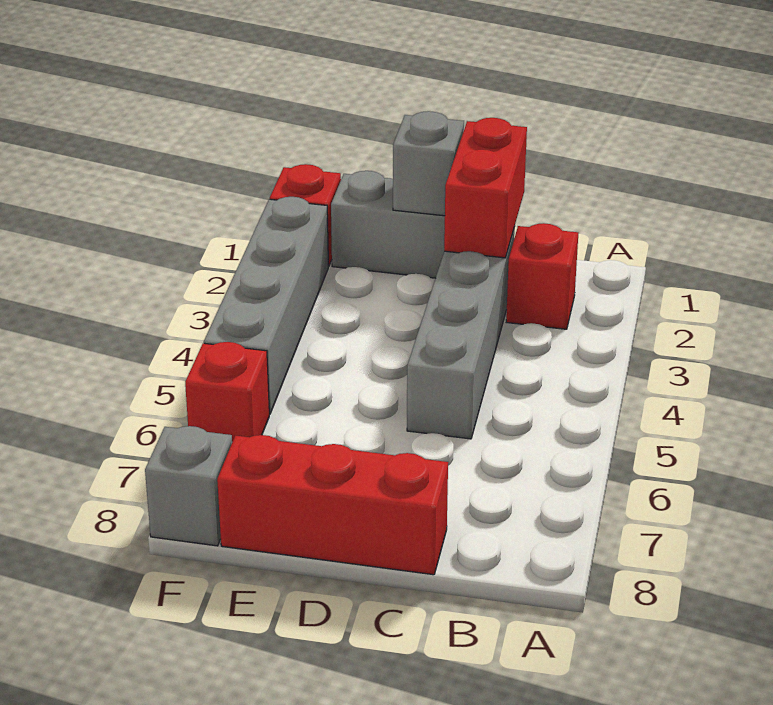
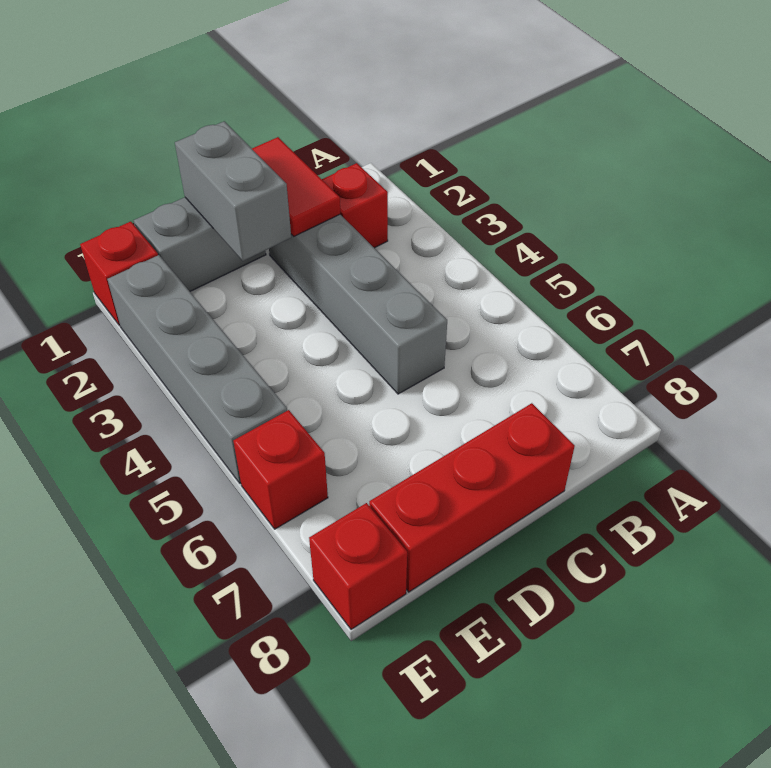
red 1x2 brick [444,118,527,258] -> red 1x2 tile [252,137,340,236]
grey 1x1 brick [393,111,464,216] -> grey 1x2 brick [175,121,291,261]
grey 1x1 brick [145,426,232,546] -> red 1x1 brick [309,503,407,629]

